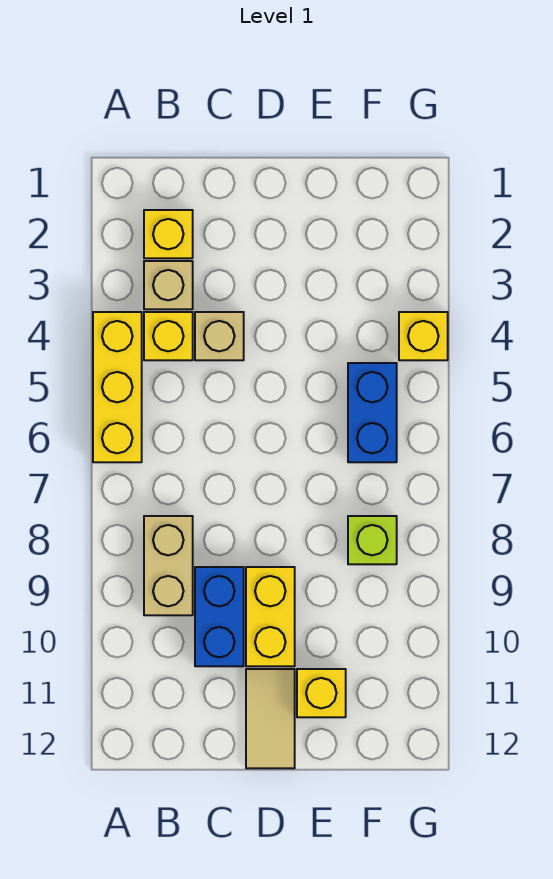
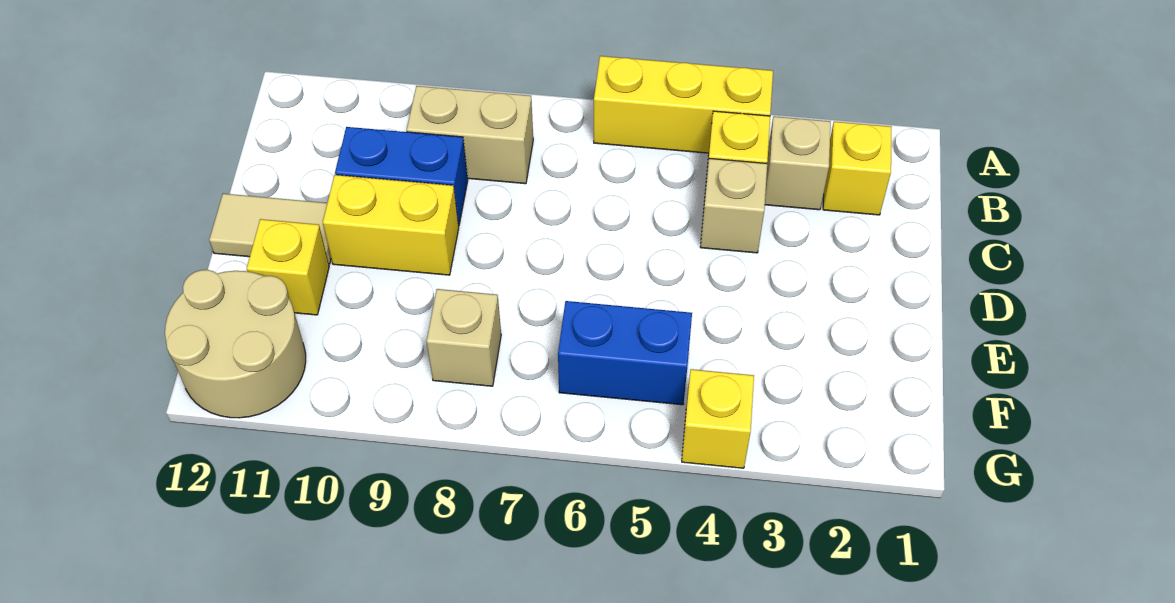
lime 1x1 brick [348,516,397,564] -> tan 1x1 brick [427,289,501,386]
none -> tan 2x2 round brick [165,270,306,418]

